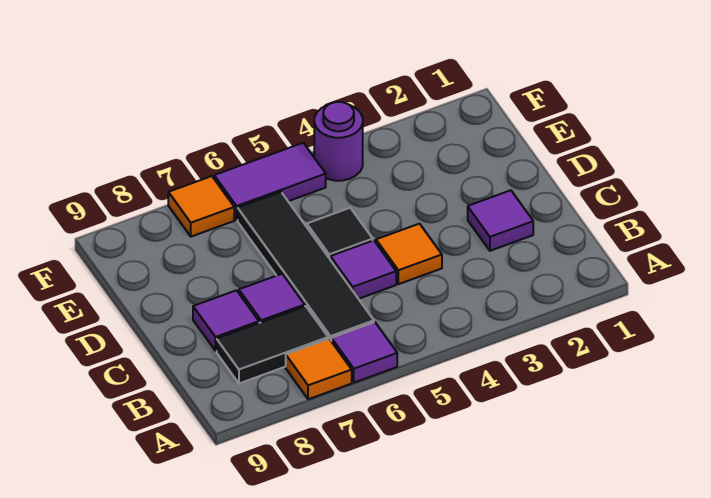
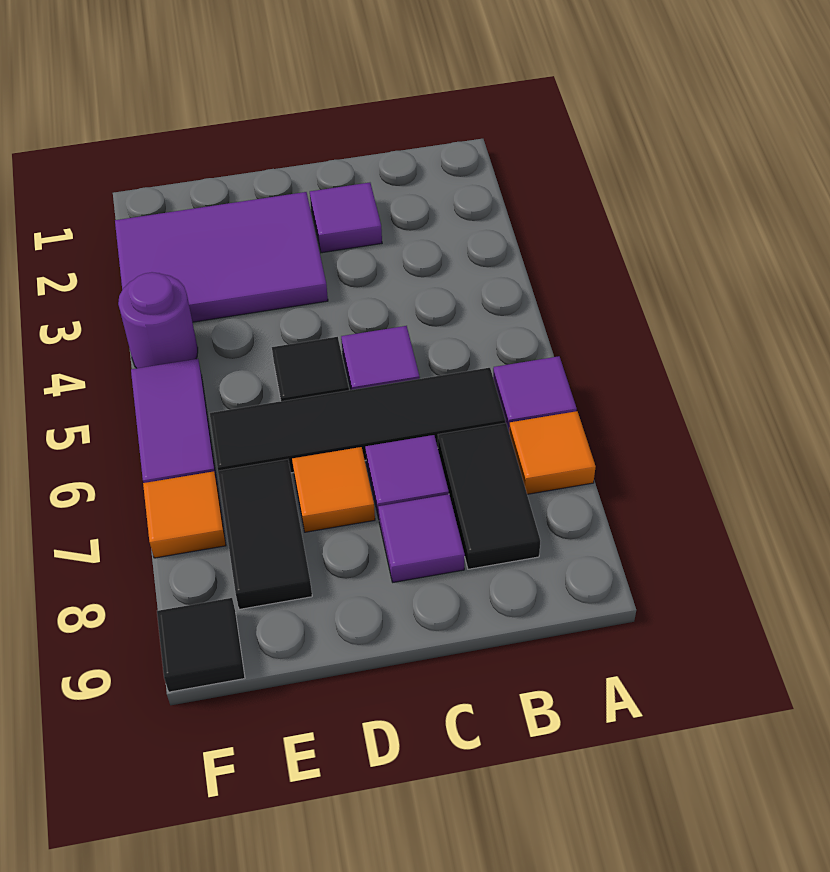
orange 1x1 tile [376,224,442,284] -> orange 1x1 tile moved to [292,447,375,532]
none -> purple 2x3 tile [115,192,328,322]
none -> black 1x2 tile [218,459,312,609]
none -> black 1x1 tile [157,598,245,692]

